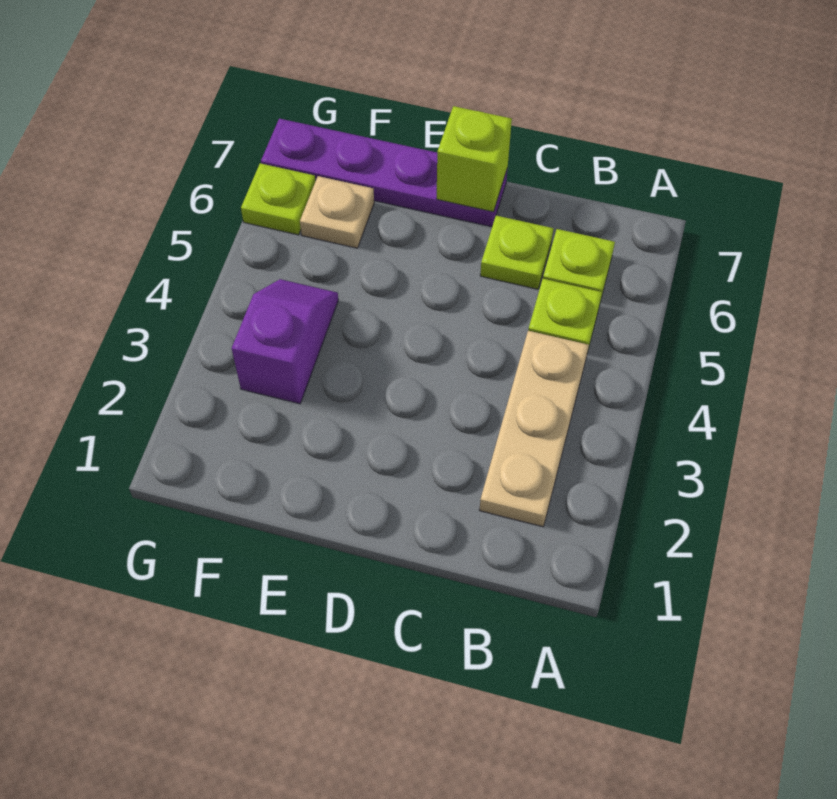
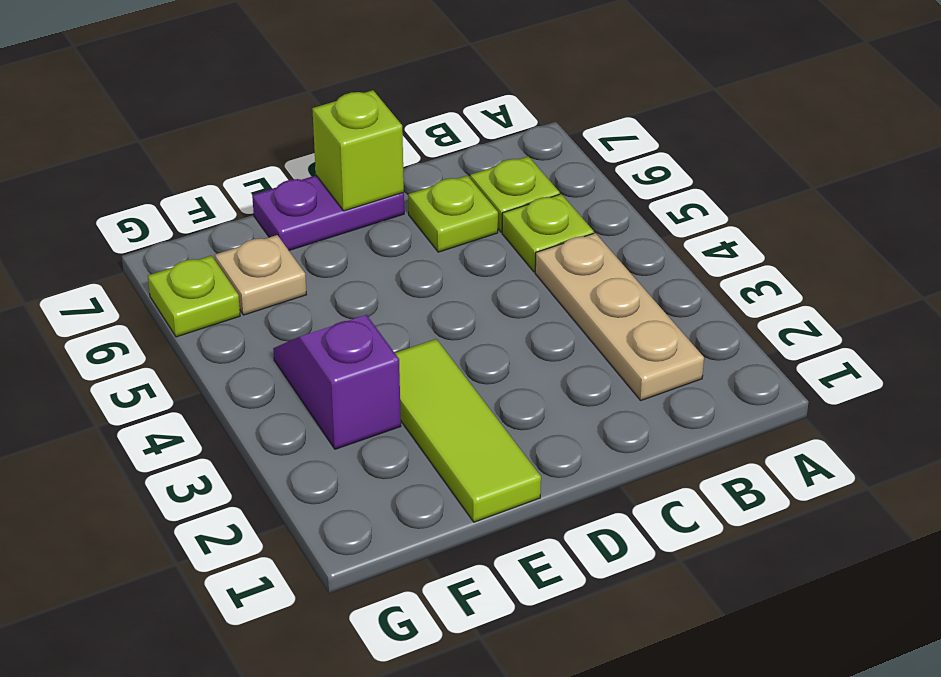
purple 1x4 plate [261,119,507,227] -> purple 1x2 plate [252,175,404,250]
none -> lime 1x3 tile [395,339,541,522]

